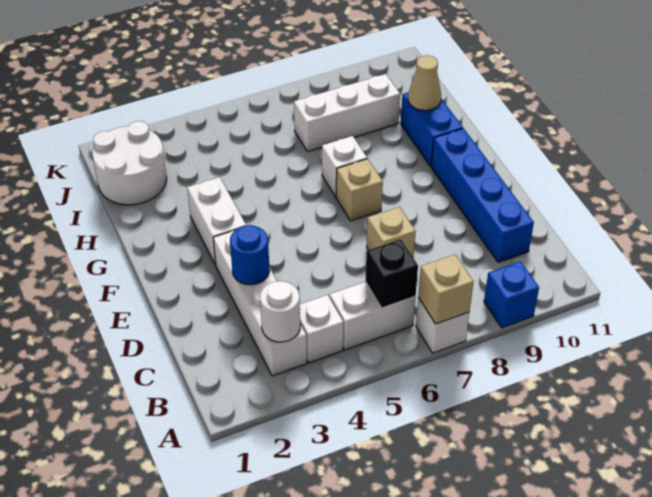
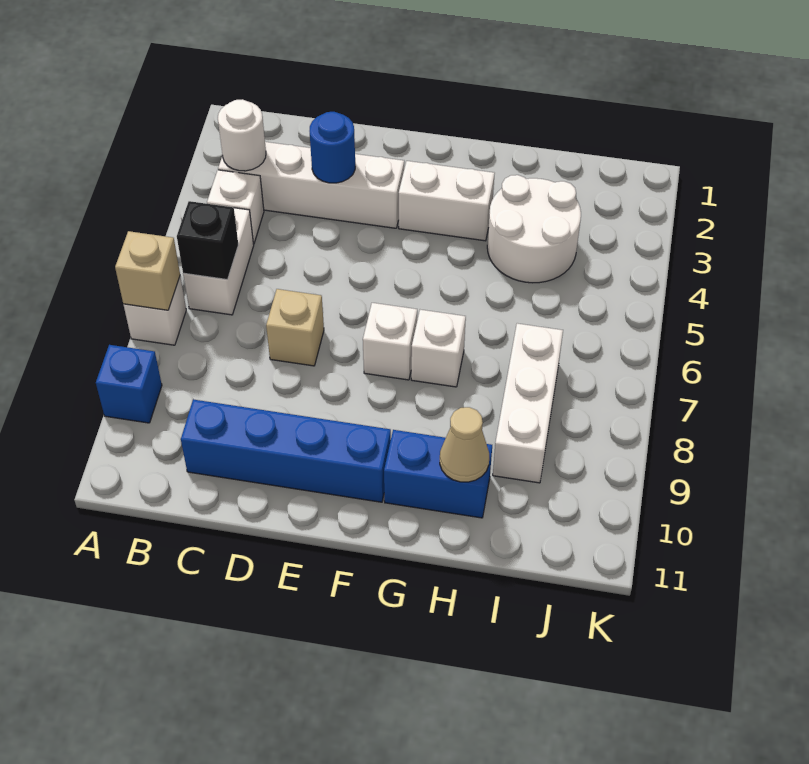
tan 1x1 brick [336,159,383,221] -> white 1x1 brick [363,303,417,380]
white 2x2 round brick [92,121,167,205] -> white 2x2 round brick moved to [487,175,581,283]

